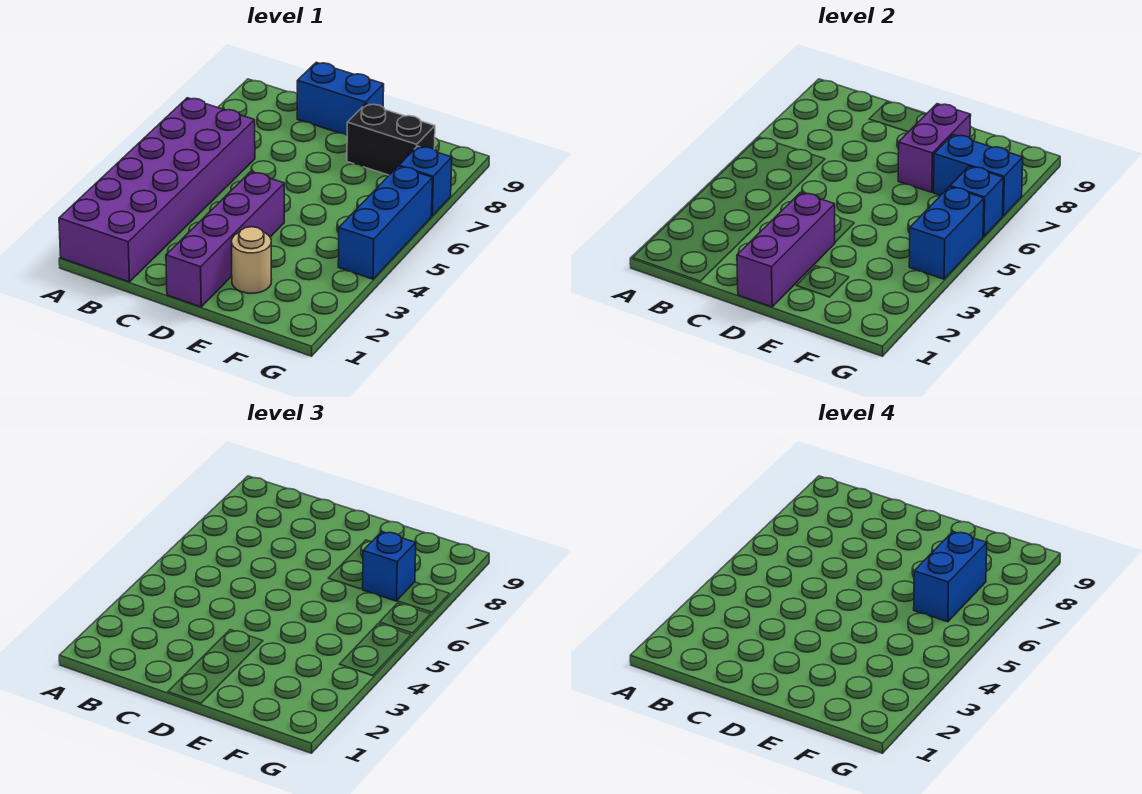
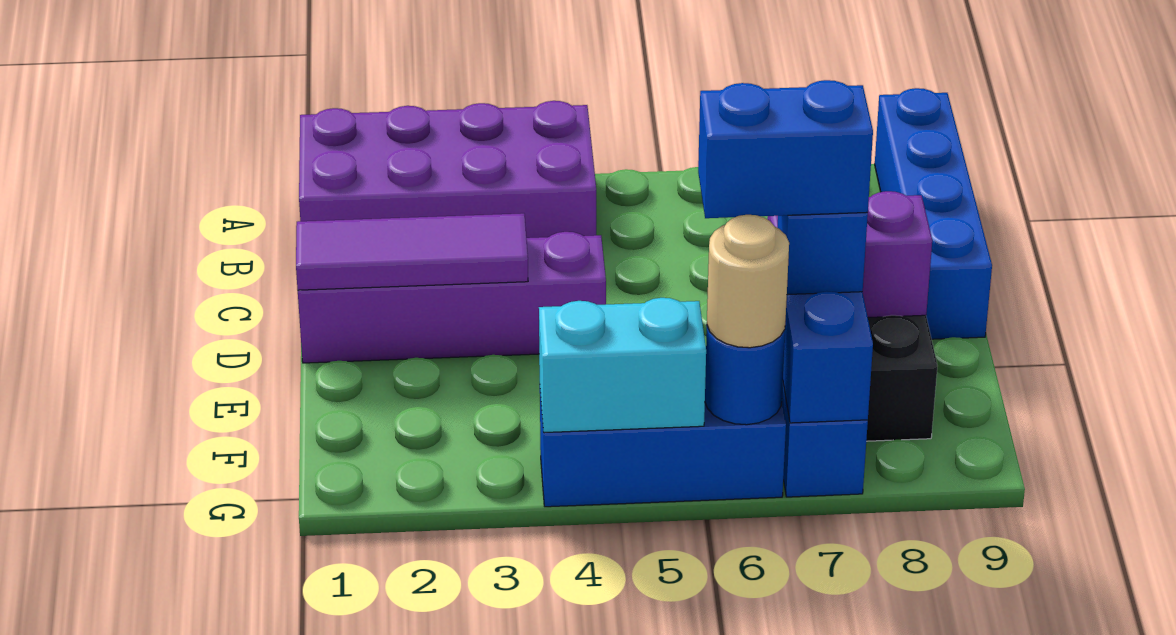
purple 2x6 brick [59,98,255,282] -> purple 2x4 brick [299,101,596,238]
blue 1x2 brick [297,62,384,135] -> blue 1x4 brick [875,88,992,339]
purple 1x3 brick [737,192,835,307] -> purple 1x3 tile [296,213,528,290]
tan 1x1 round brick [232,227,272,293] -> tan 1x1 round brick moved to [707,215,789,348]
blue 1x2 brick [909,187,984,279] -> cyan 1x2 brick [539,298,706,433]
blue 1x1 brick [950,166,1003,237] -> blue 1x1 round brick [705,327,785,425]

